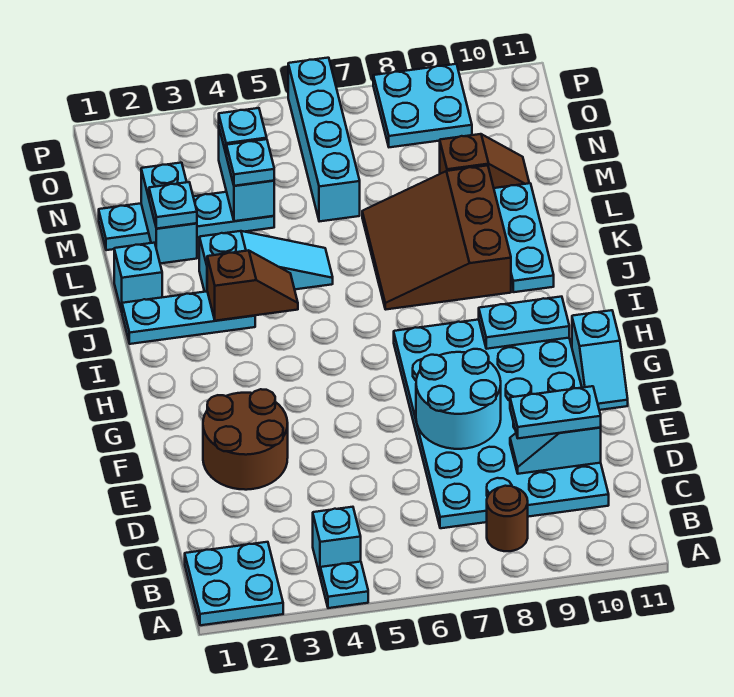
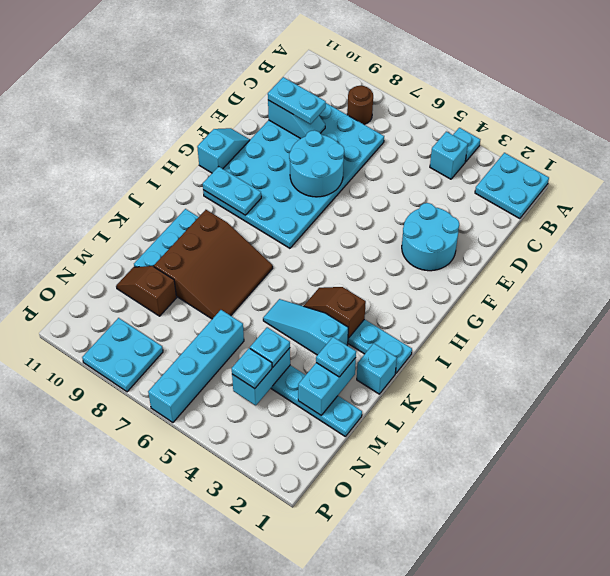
brown 2x2 round brick [203,389,288,490] -> cyan 2x2 round brick [402,203,459,271]

